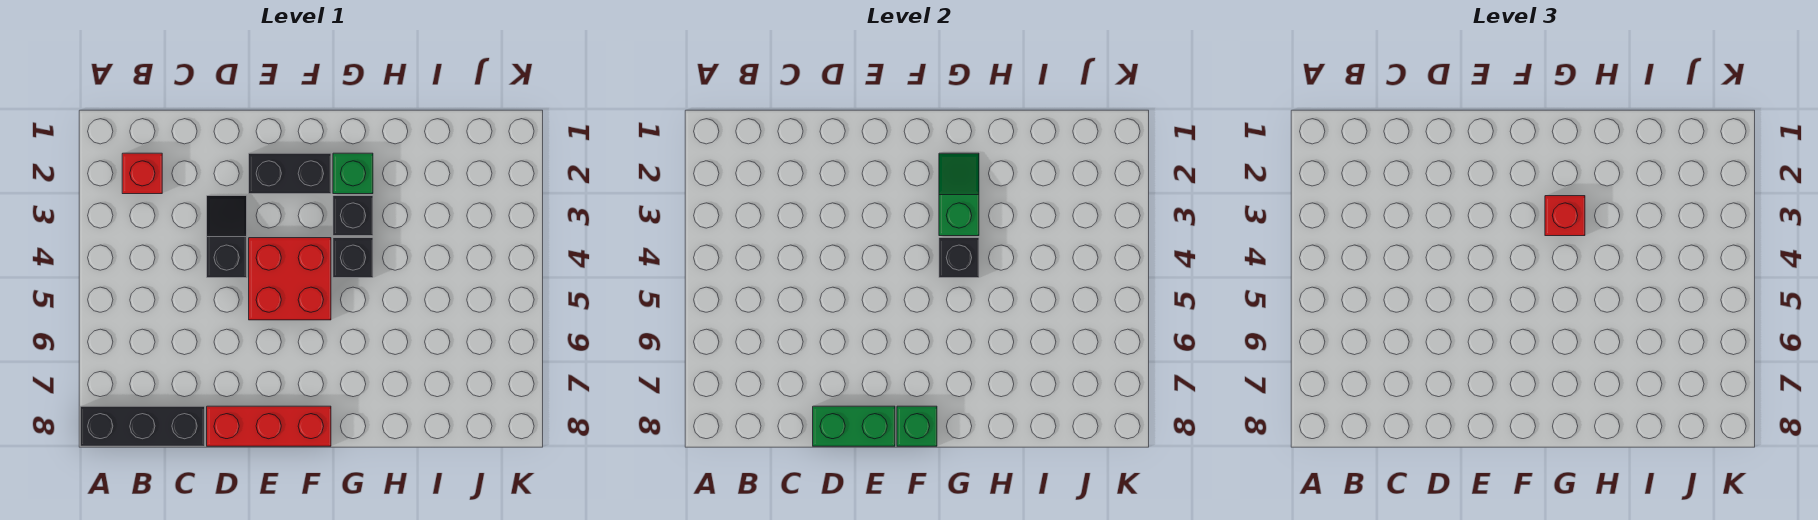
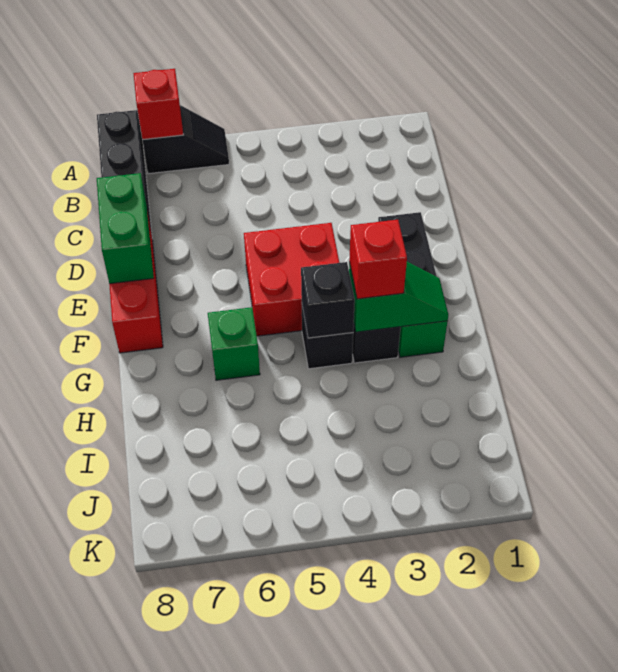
red 1x1 brick [122,153,162,194] -> red 1x1 brick moved to [133,69,183,140]
black 1x2 slope [207,196,247,278] -> black 1x2 slope moved to [142,105,229,174]
green 1x1 brick [897,406,937,446] -> green 1x1 brick moved to [208,307,260,380]

